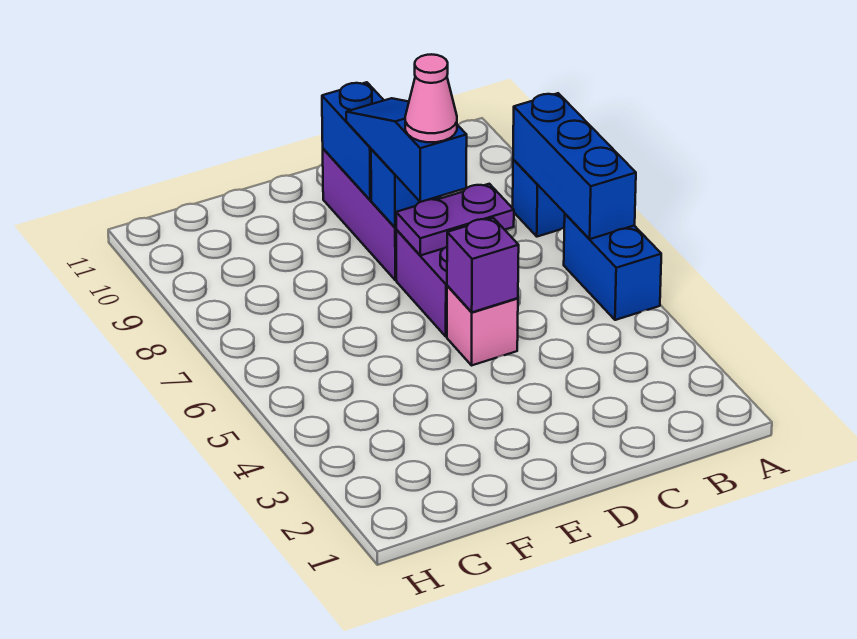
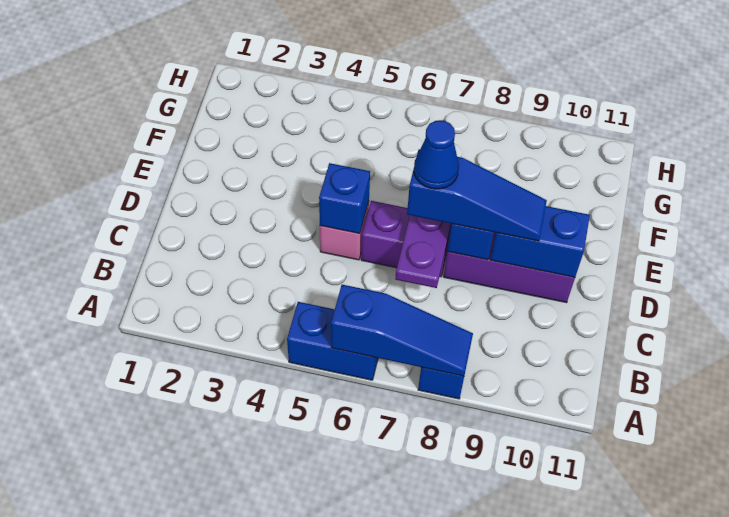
blue 1x3 brick [513,93,636,239] -> blue 1x3 slope [331,285,473,376]
purple 1x1 brick [447,218,519,312] -> blue 1x1 brick [319,163,370,234]
pink 1x1 cone [405,54,457,142] -> blue 1x1 cone [414,120,459,189]

